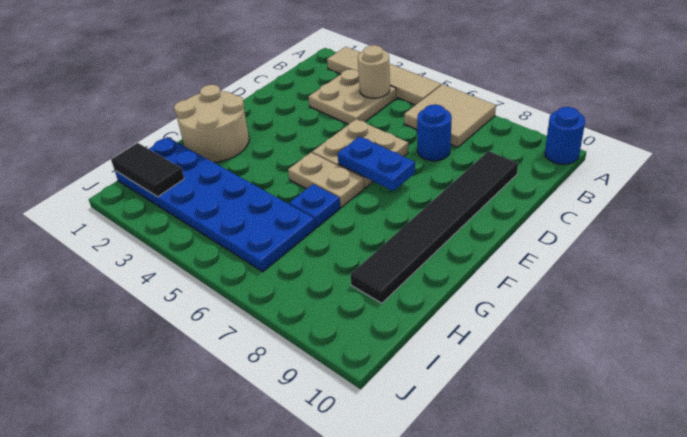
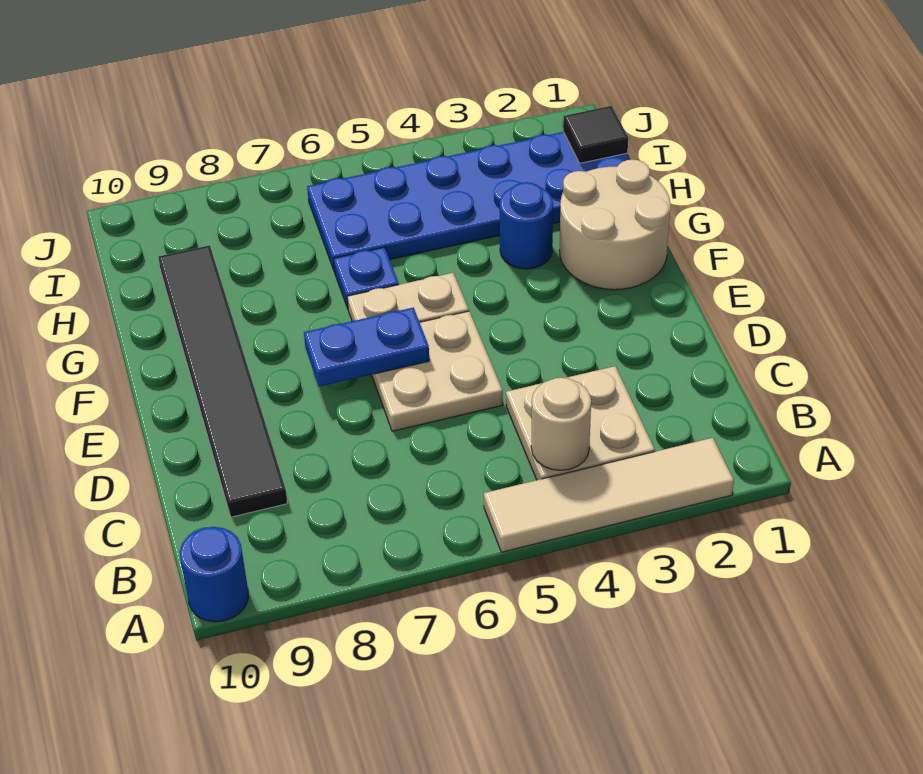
tan 2x2 tile [404,84,496,147] -> none
blue 1x1 round brick [417,104,452,161] -> blue 1x1 round brick moved to [500,182,553,269]
black 1x2 tile [111,143,184,197] -> black 1x1 tile [563,106,628,163]

